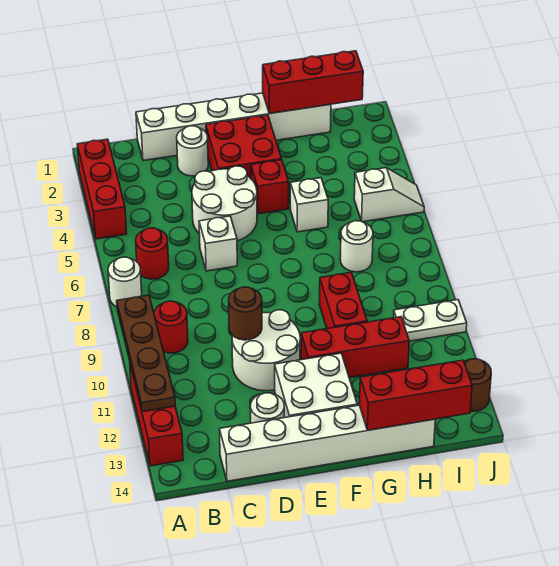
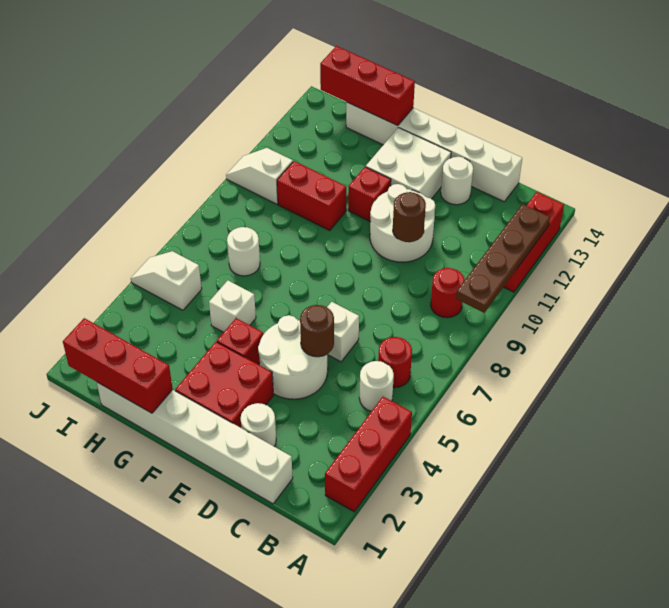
white 1x1 round brick [108,257,142,307] -> white 1x1 round brick moved to [359,361,394,411]
red 1x3 brick [301,317,409,378] -> red 1x1 brick [348,167,391,222]
red 1x2 brick [319,273,367,329] -> red 1x2 brick turned to [277,161,346,230]
white 1x2 plate [394,300,467,341] -> white 1x2 slope [226,148,293,204]
brown 1x1 round brick [464,359,491,411] -> brown 1x1 round brick moved to [300,305,334,357]

